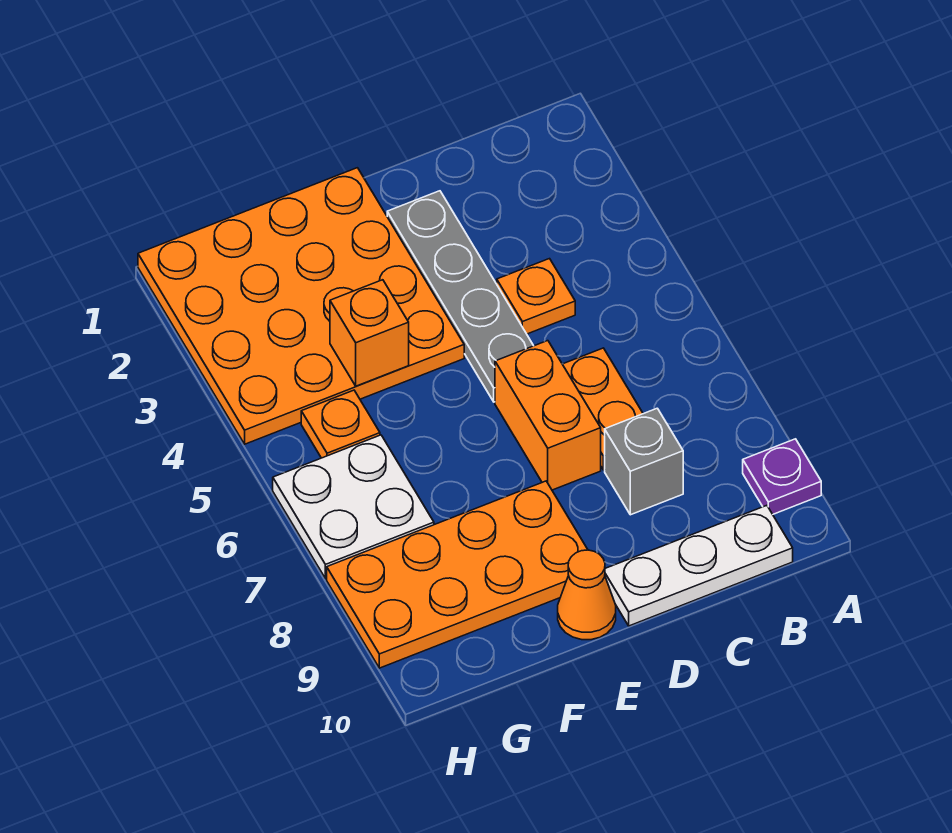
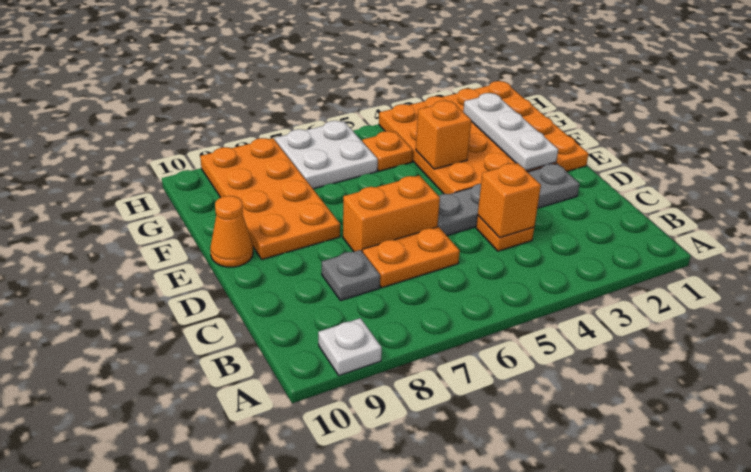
purple 1x1 plate [743,439,821,514] -> white 1x1 plate [318,318,382,375]
white 1x3 plate [605,505,793,626] -> white 1x3 plate moved to [463,93,558,171]
none -> orange 1x1 brick [478,163,541,238]
grey 1x1 brick [605,408,683,515] -> grey 1x1 plate [322,250,380,301]

